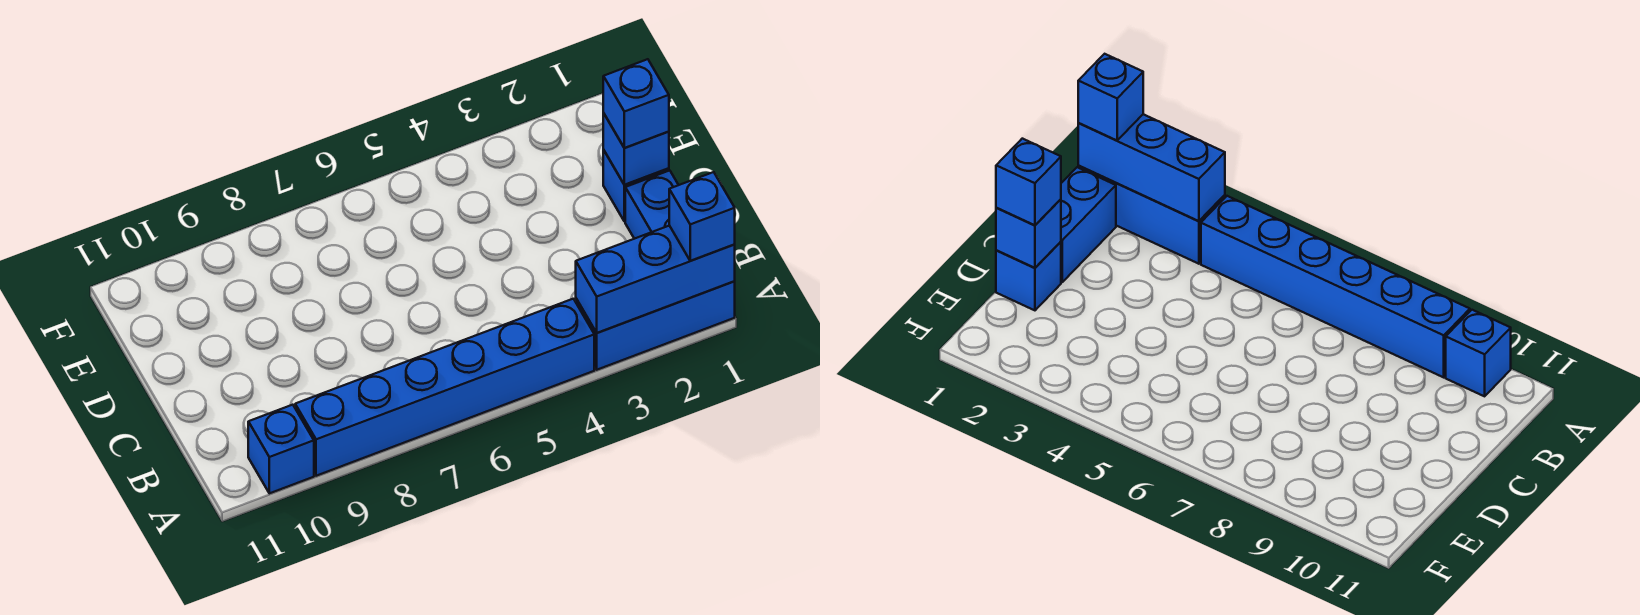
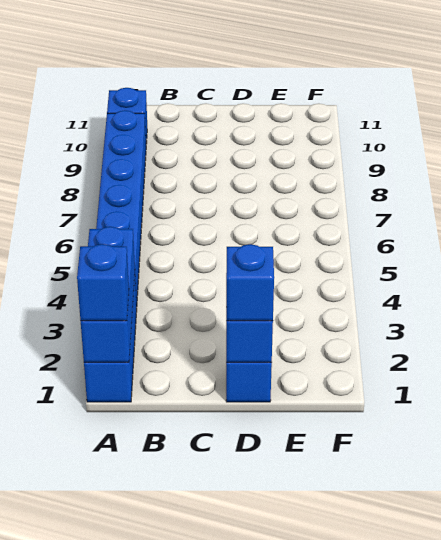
blue 1x2 brick [625,170,678,239] -> none

